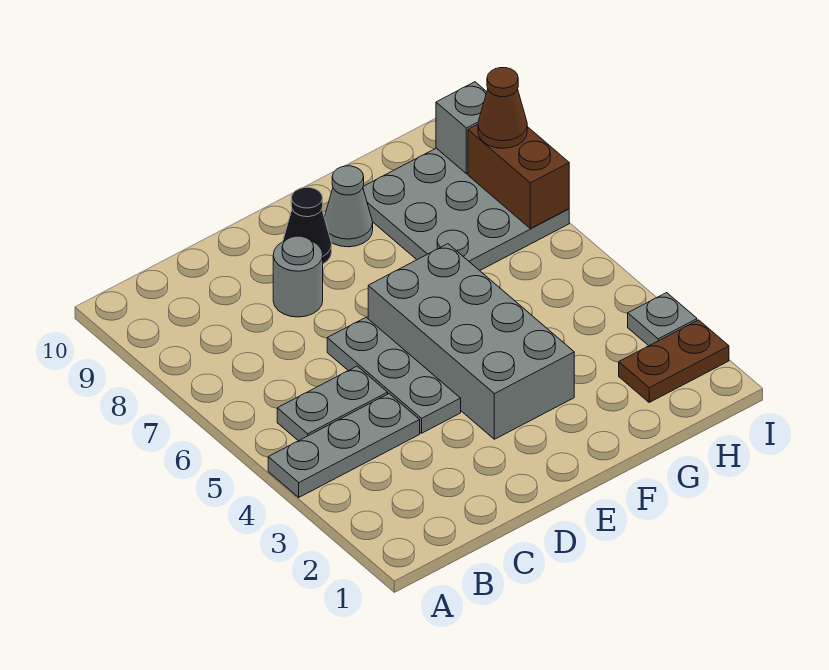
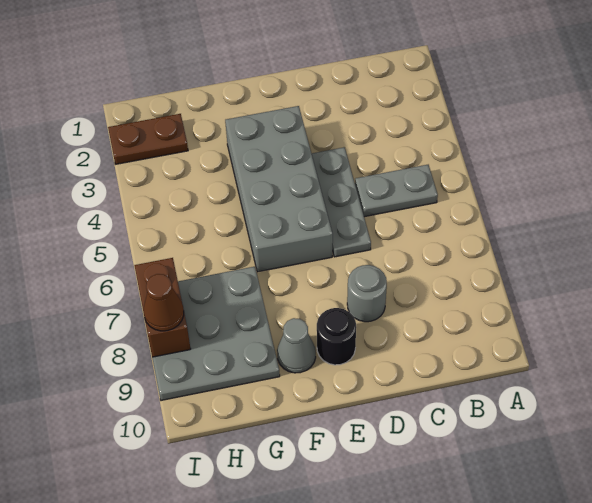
grey 1x3 plate [268,394,420,497] -> none
black 1x1 cone [283,187,332,264] -> black 1x1 round brick [317,308,356,365]
grey 1x1 plate [628,293,697,346] -> none
grey 1x1 brick [436,82,487,174] -> none

